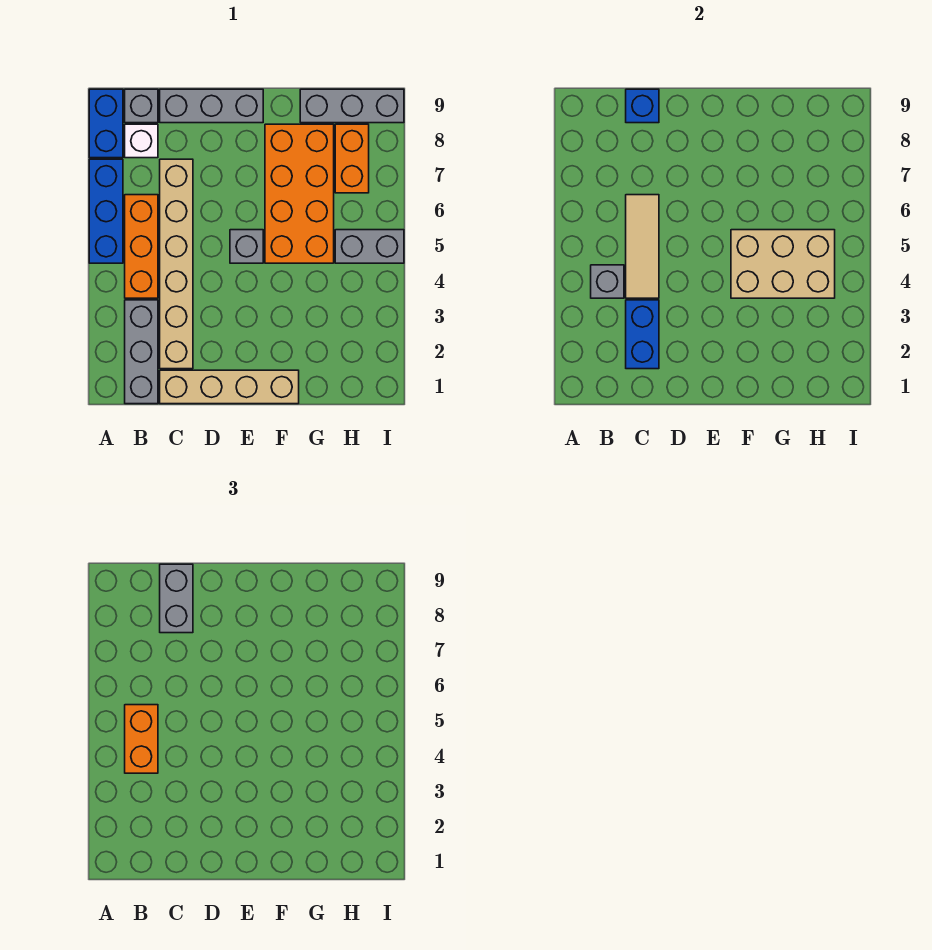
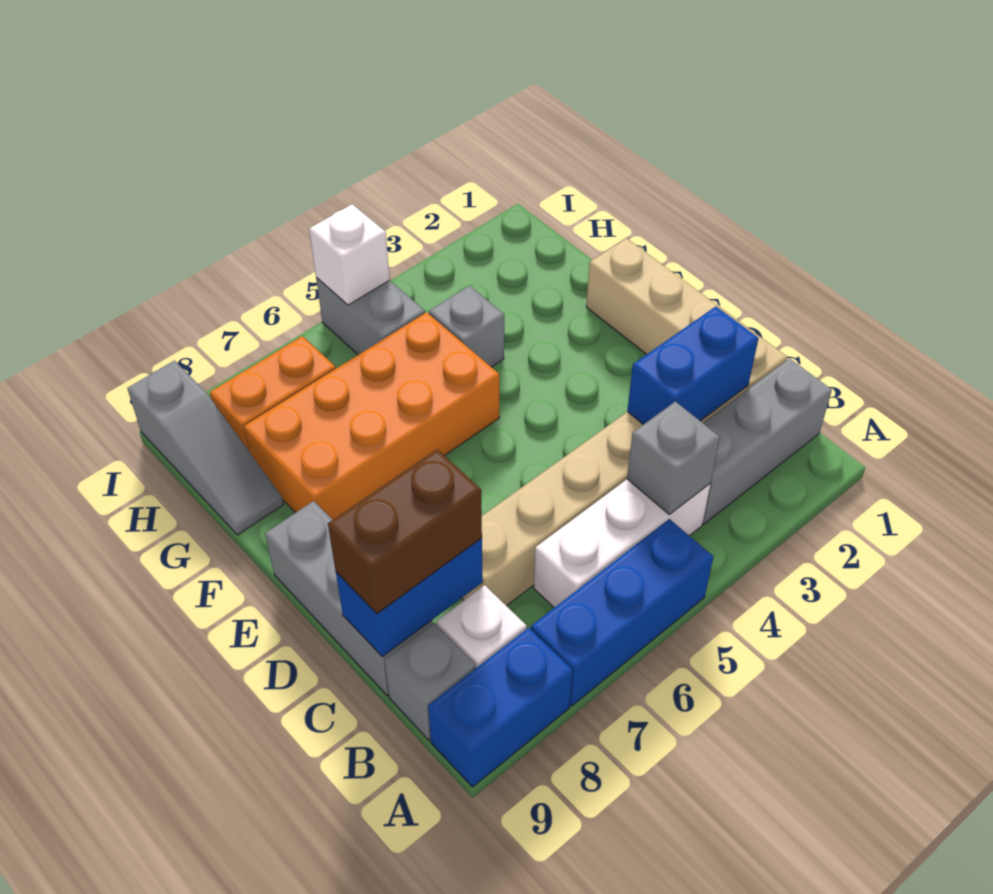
orange 1x3 brick [125,195,158,298] -> white 1x3 brick [534,479,710,608]
orange 1x2 brick [125,705,158,773] -> none
tan 1x3 tile [626,195,659,298] -> none
grey 1x2 brick [160,564,193,633] -> brown 1x2 brick [328,449,482,614]
blue 1x1 brick [626,89,659,123] -> blue 1x2 brick [336,538,483,657]
grey 1x1 brick [230,230,263,263] -> grey 1x1 brick moved to [429,286,504,367]
tan 2x3 brick [731,230,835,298] -> none
grey 1x3 brick [300,89,404,123] -> grey 1x3 slope [127,360,284,535]
none -> white 1x1 brick [309,204,390,305]

